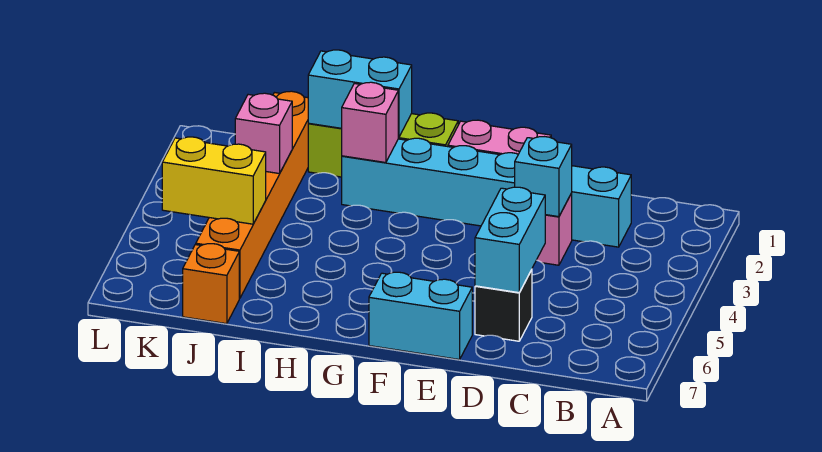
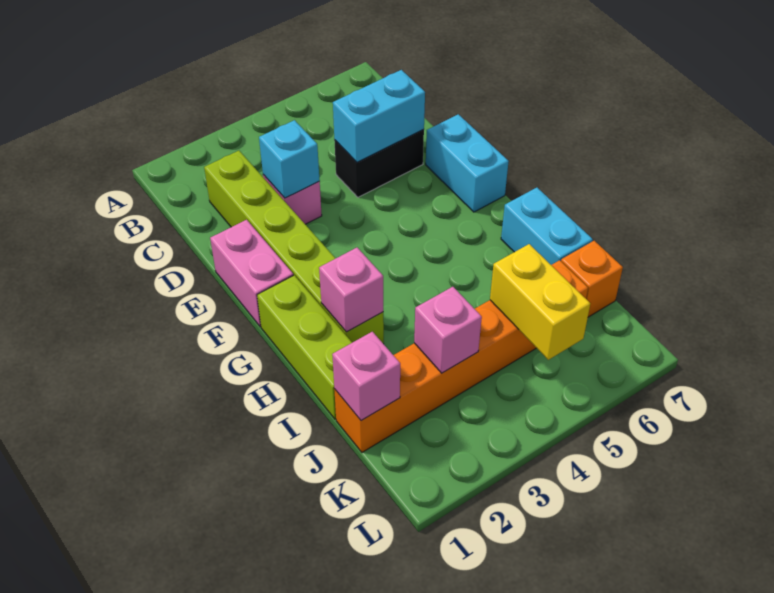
cyan 1x6 brick [342,138,631,247] -> lime 1x6 brick [204,151,384,344]
black 1x1 brick [475,270,532,341] -> black 1x2 brick [334,130,424,197]
cyan 1x2 brick [308,50,412,137] -> cyan 1x2 brick moved to [501,188,593,265]
none -> pink 1x1 brick [332,332,400,421]

